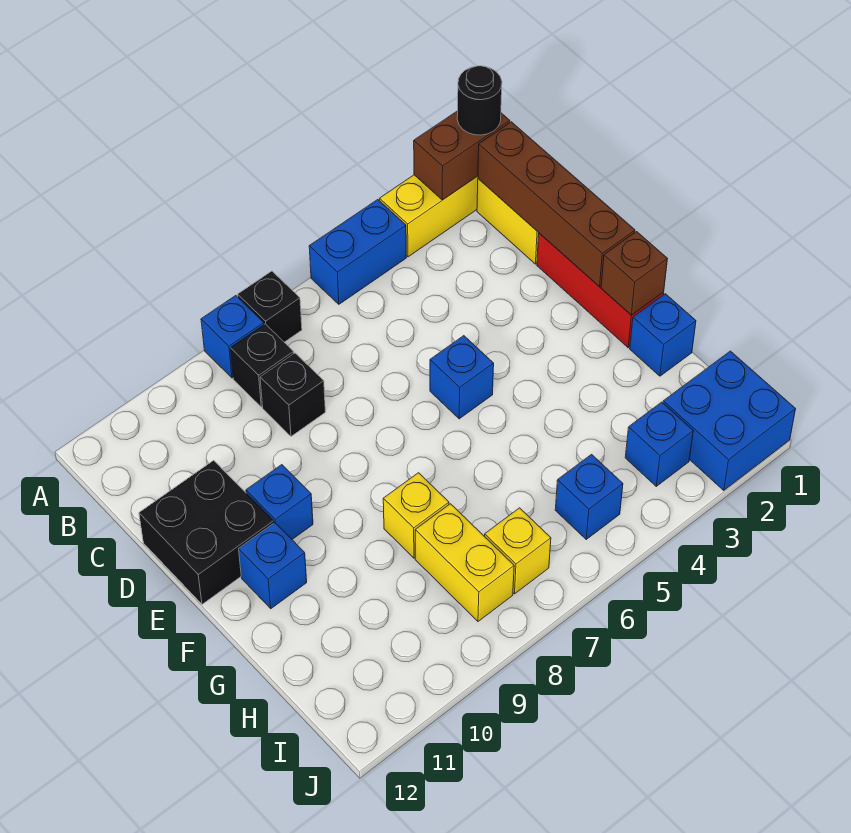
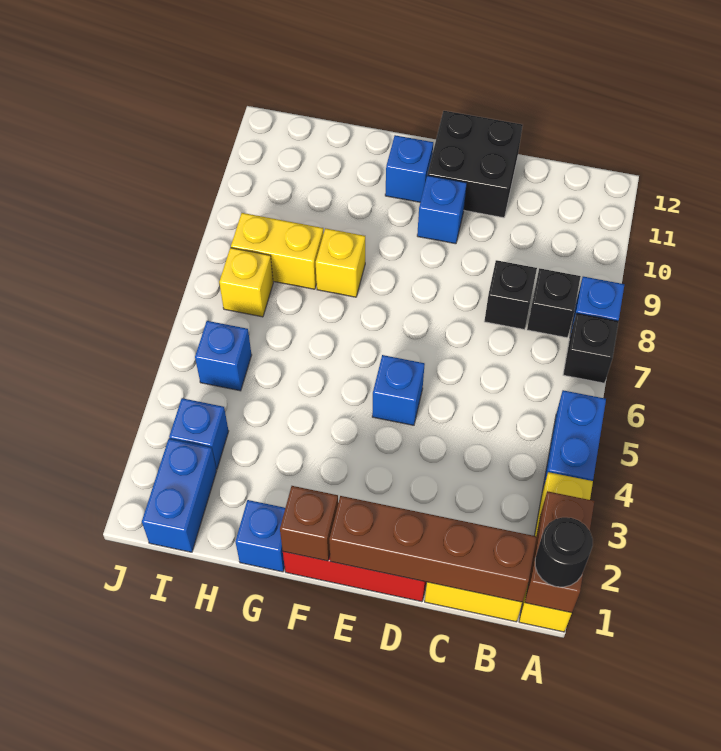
blue 2x2 brick [663,351,796,490] -> blue 1x2 brick [142,439,217,552]

